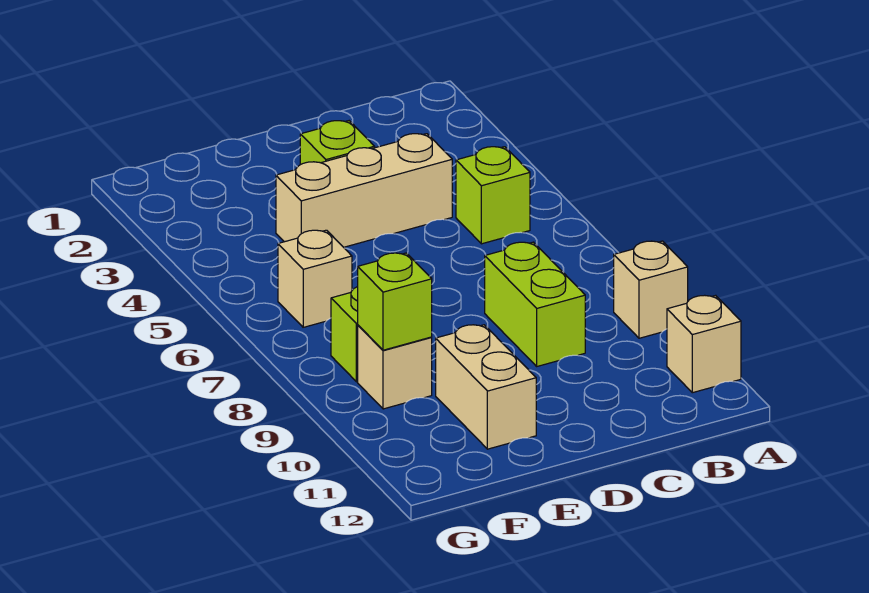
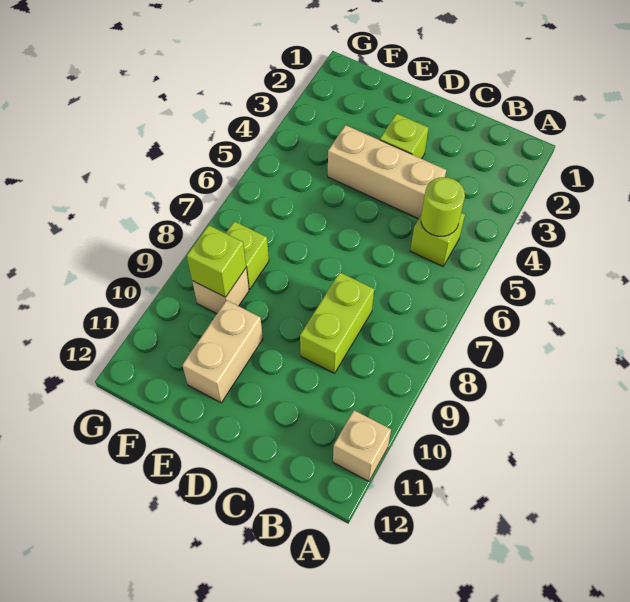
tan 1x1 brick [614,241,688,338] -> none
none -> lime 1x1 round brick [421,177,465,236]
tan 1x1 brick [278,230,352,327] -> none

